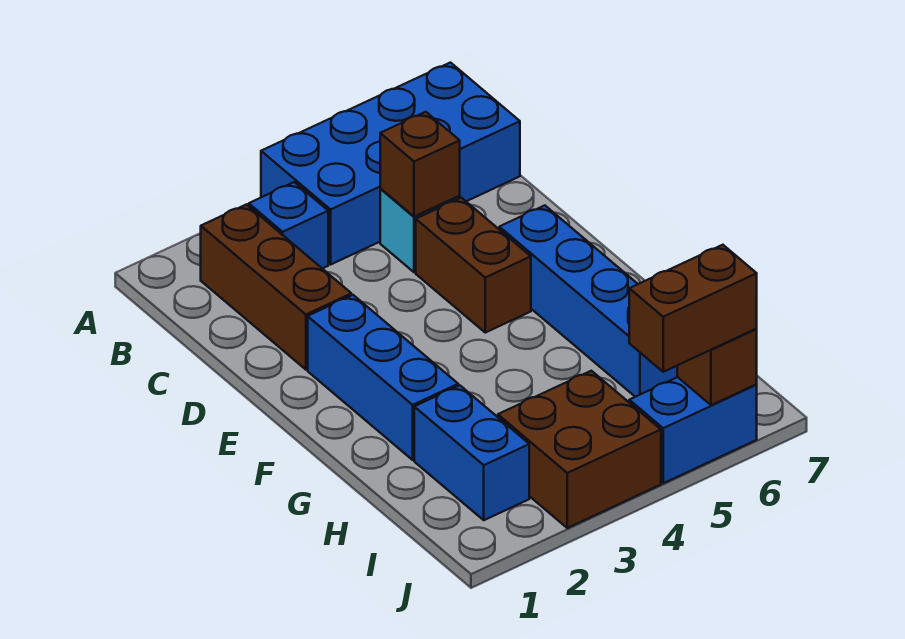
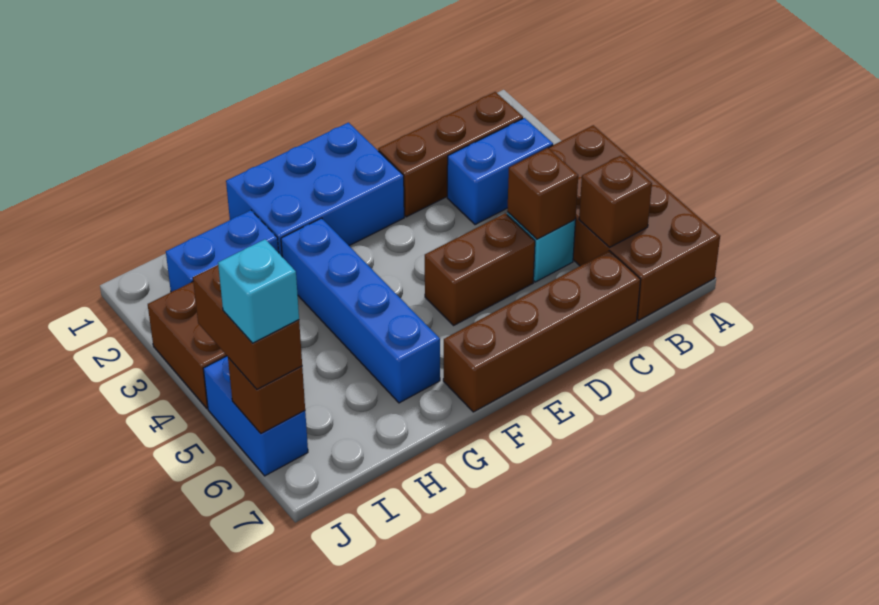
blue 2x4 brick [261,63,520,264] -> brown 2x4 brick [549,125,720,320]
blue 1x1 brick [249,182,328,269] -> blue 1x2 brick [447,118,553,225]
none -> brown 1x1 brick [579,156,652,247]
none -> brown 1x4 brick [443,251,641,412]
blue 1x3 brick [308,295,458,460] -> blue 2x3 brick [226,123,404,256]
blue 1x4 brick [499,206,677,397] -> blue 1x4 brick turned to [281,218,440,403]
none -> cyan 1x1 brick [218,239,299,343]

